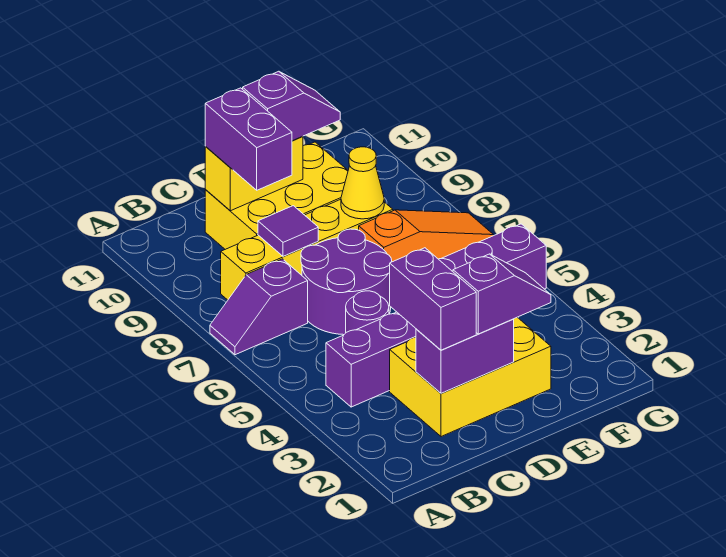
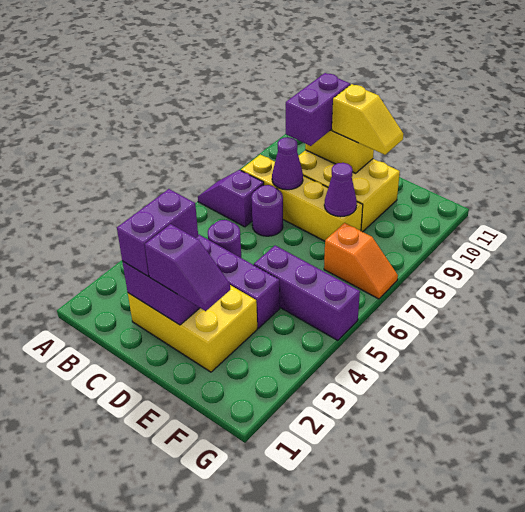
purple 2x2 round brick [301,229,392,335] -> purple 1x1 round brick [251,185,283,236]
purple 1x1 tile [258,206,318,257] -> purple 1x1 cone [272,137,303,190]
purple 1x2 slope [243,71,340,141] -> yellow 1x2 slope [332,84,403,155]
orange 1x3 slope [359,210,494,262] -> orange 1x2 slope [324,223,398,299]
yellow 1x1 cone [341,147,384,219] -> purple 1x1 cone [324,163,357,217]

